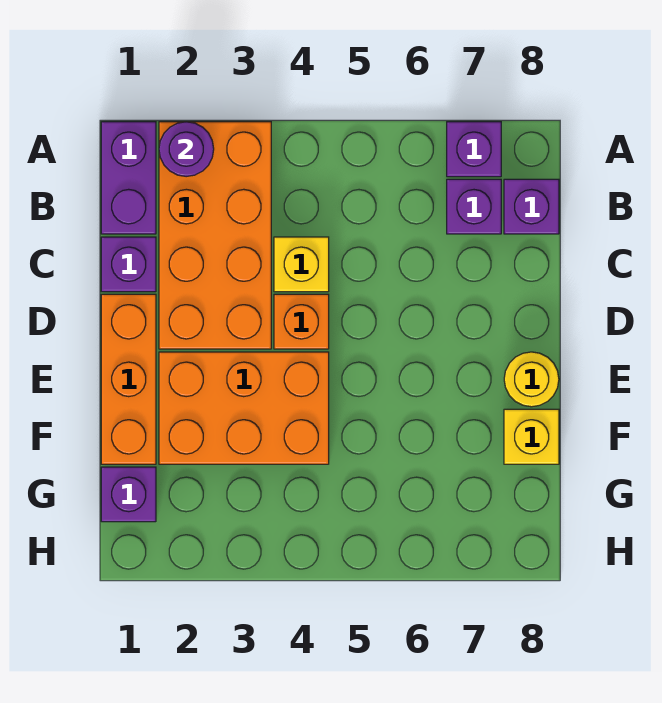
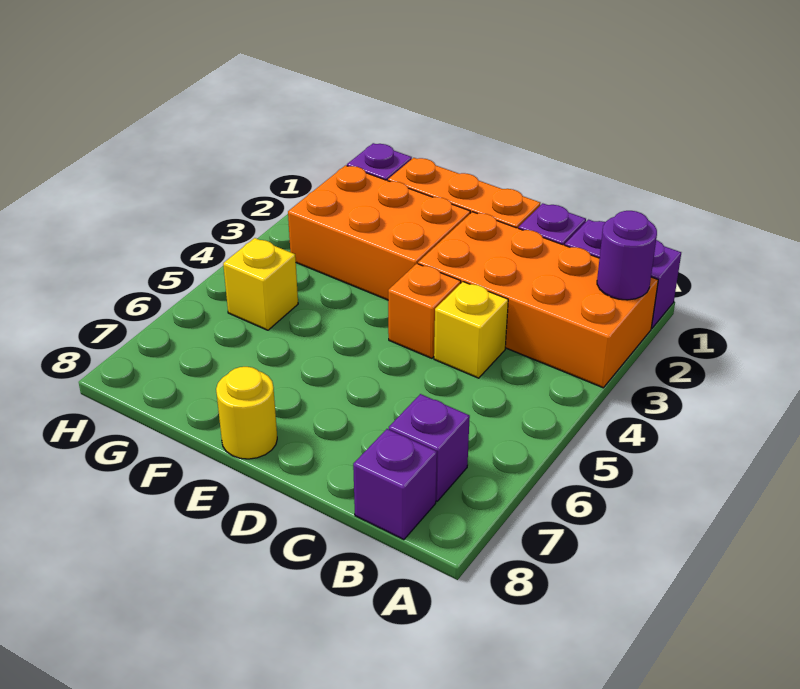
purple 1x1 brick [447,122,501,177] -> none
orange 2x3 brick [159,352,329,464] -> orange 2x3 brick turned to [288,165,470,300]
yellow 1x1 brick [504,409,559,464] -> yellow 1x1 brick moved to [223,238,298,330]

